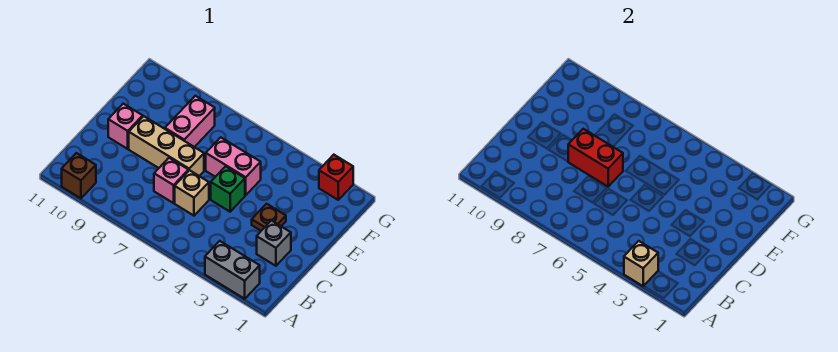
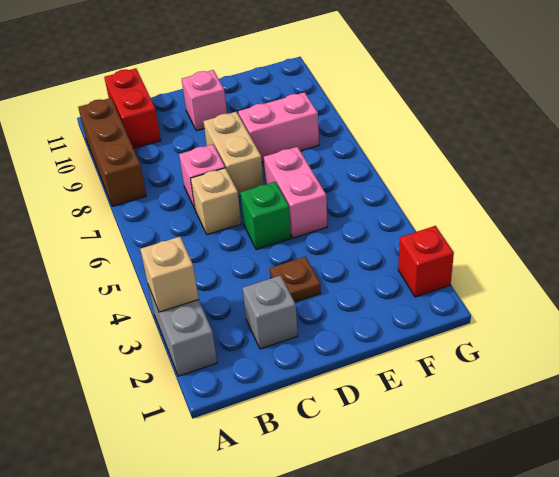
brown 1x1 brick [62,153,96,198] -> brown 1x3 brick [78,98,146,206]
tan 1x3 brick [129,116,204,176] -> tan 1x2 brick [203,112,264,196]
red 1x2 brick [568,129,623,187] -> red 1x2 brick moved to [104,68,161,149]

